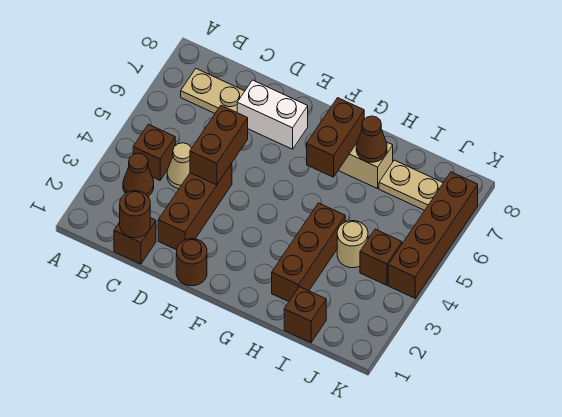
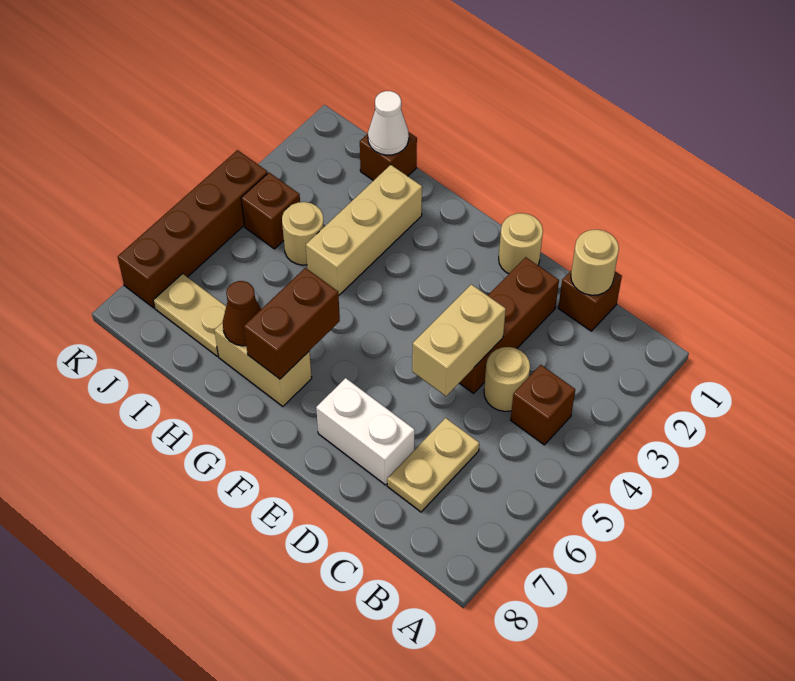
brown 1x1 cone [123,153,154,196] -> none
tan 1x2 plate [181,69,245,113] -> tan 1x2 plate turned to [387,418,479,512]
brown 1x1 round brick [120,191,150,238] -> tan 1x1 round brick [571,229,619,295]
tan 1x1 cone [167,143,192,189] -> tan 1x1 round brick [484,347,530,411]
brown 1x2 brick [190,106,248,185] -> tan 1x2 brick [412,284,506,396]
brown 1x1 round brick [176,239,207,286] -> tan 1x1 round brick [499,213,543,274]
brown 1x3 brick [272,203,345,302] -> tan 1x3 brick [306,165,422,295]
none -> white 1x1 cone [368,91,409,155]

